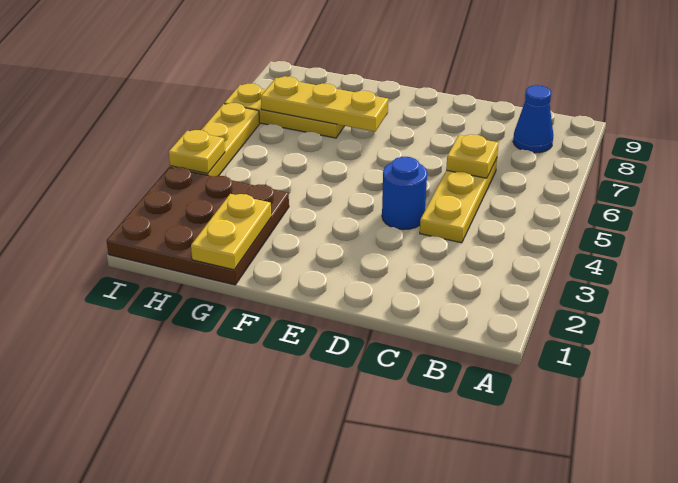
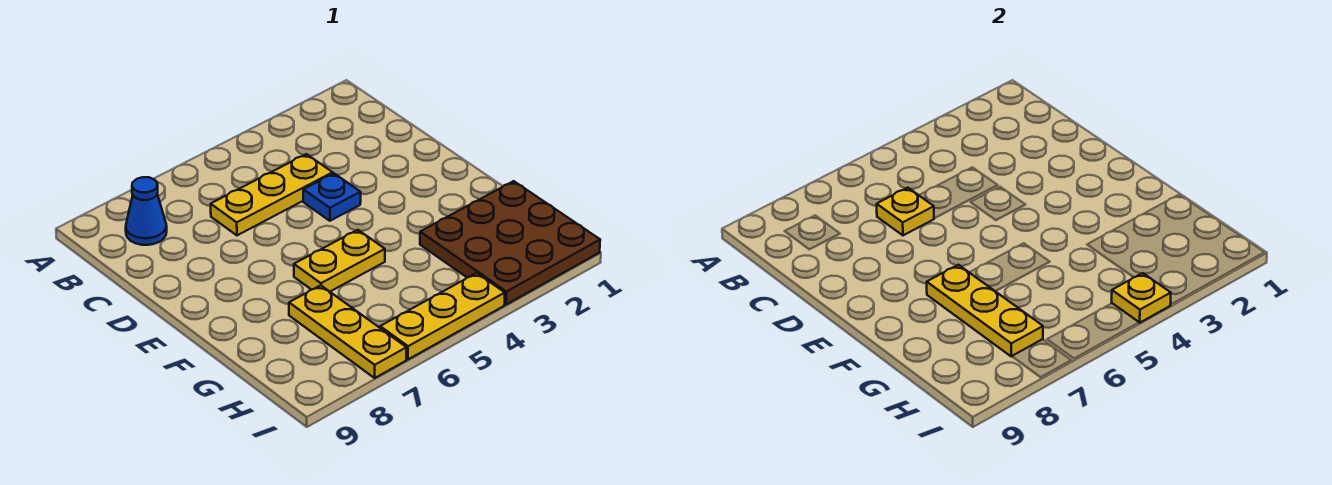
blue 1x1 round brick [382,157,427,230] -> blue 1x1 plate [303,173,361,221]
yellow 1x2 plate [191,194,271,270] -> yellow 1x2 plate moved to [294,230,385,292]

